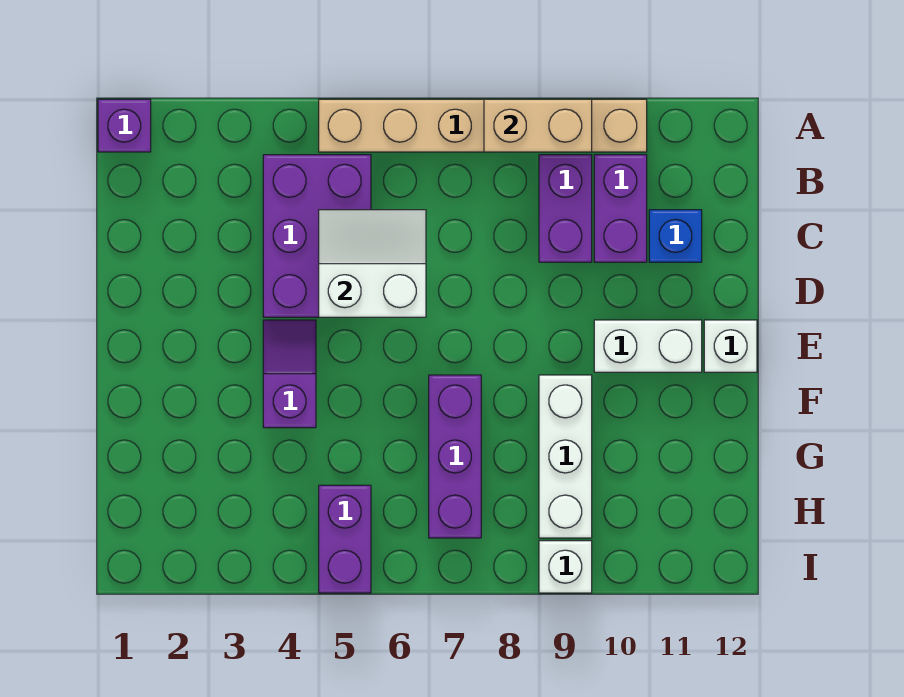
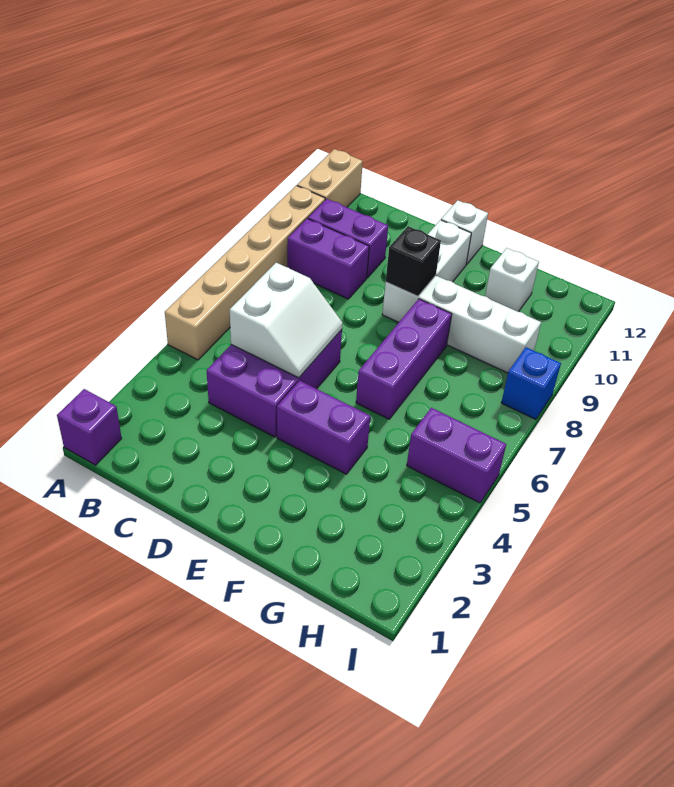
tan 1x2 brick [484,99,592,152] -> tan 1x2 brick moved to [297,149,363,207]
purple 2x3 brick [263,155,371,317] -> purple 2x3 brick turned to [207,329,342,437]
white 2x2 slope [319,210,426,317] -> white 2x2 slope turned to [230,263,342,378]
blue 1x1 brick [649,210,702,262] -> blue 1x1 brick moved to [501,347,561,419]
purple 1x2 slope [263,320,316,428] -> purple 1x2 brick [277,381,370,474]
none -> black 1x1 brick [386,226,441,296]
purple 1x3 brick [429,375,481,538] -> purple 1x3 brick turned to [356,299,452,419]
white 1x3 brick [539,375,592,538] -> white 1x4 brick [382,276,541,373]
white 1x1 brick [539,541,592,593] -> white 1x1 brick moved to [485,248,539,312]

